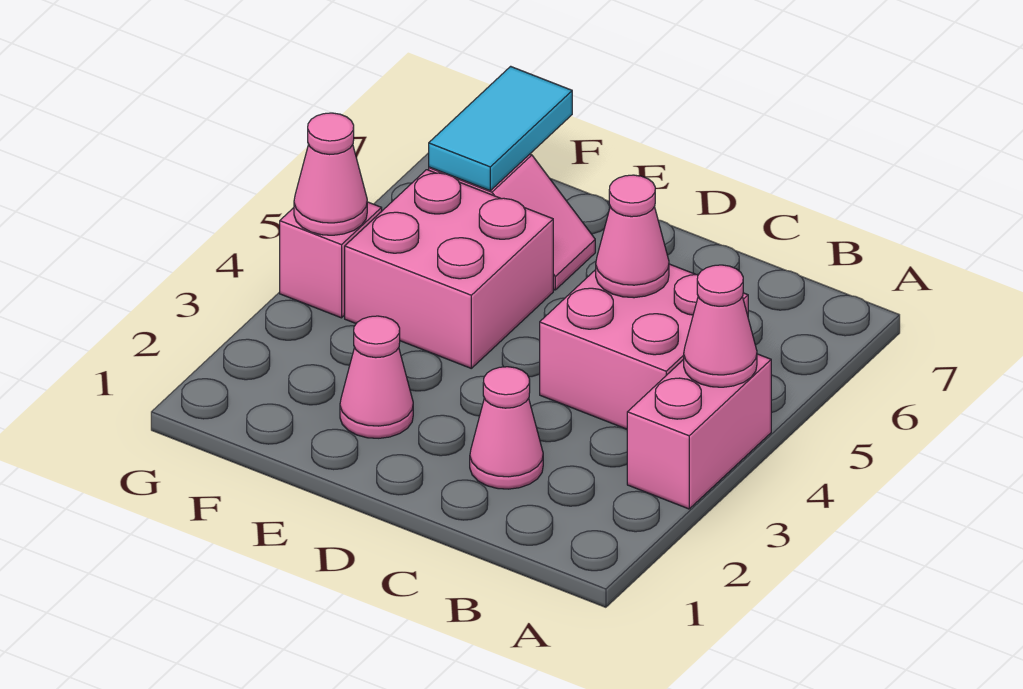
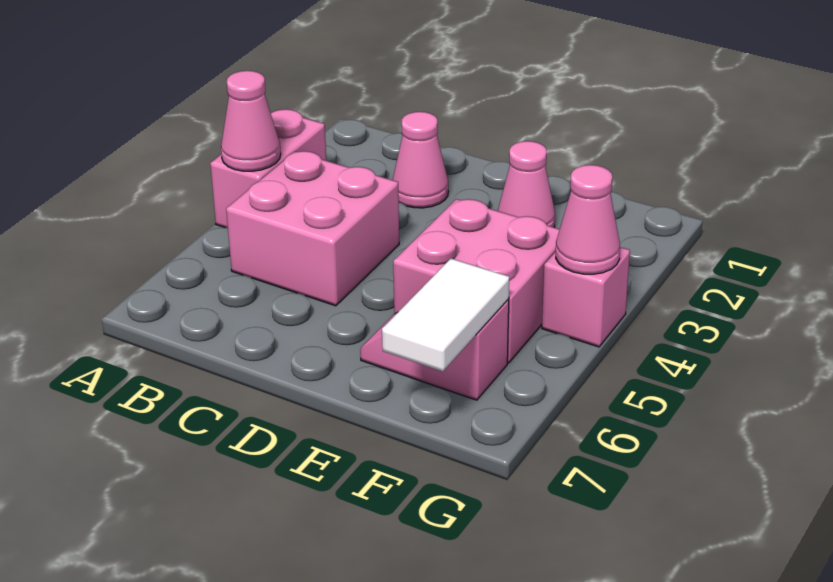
pink 1x1 cone [596,175,669,298] -> none
cyan 1x2 tile [429,66,572,191] -> white 1x2 tile [382,259,509,372]

